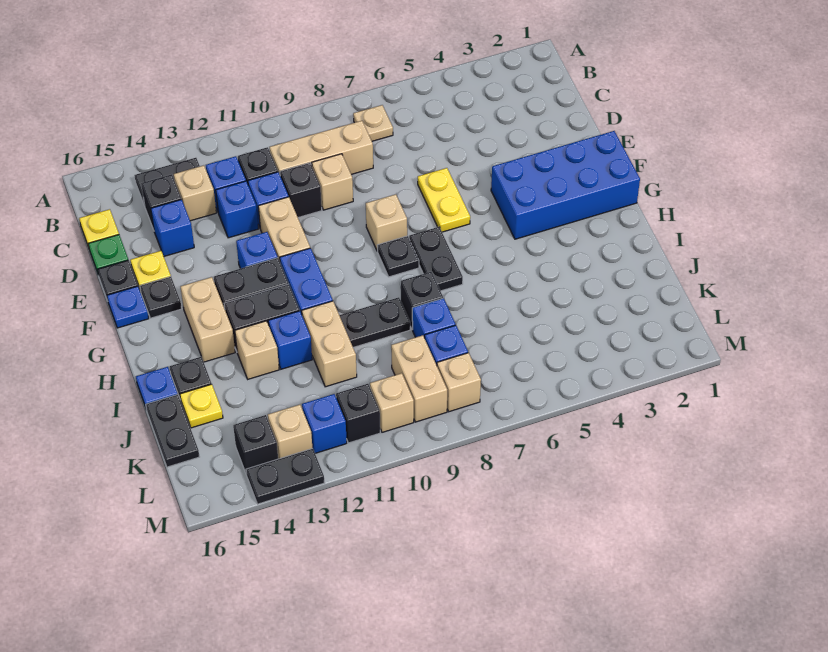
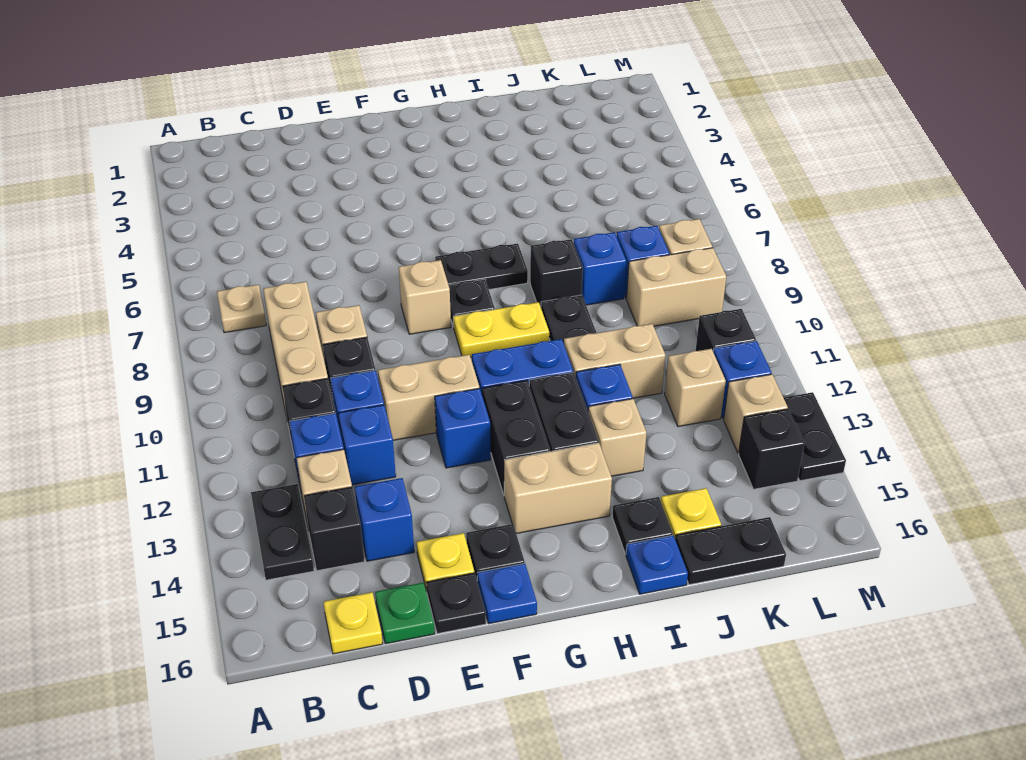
yellow 1x2 plate [418,168,470,232] -> yellow 1x2 plate moved to [453,302,549,357]
blue 2x4 brick [491,131,640,239] -> none
tan 1x1 brick [370,373,414,432] -> tan 1x1 brick moved to [665,349,726,427]

